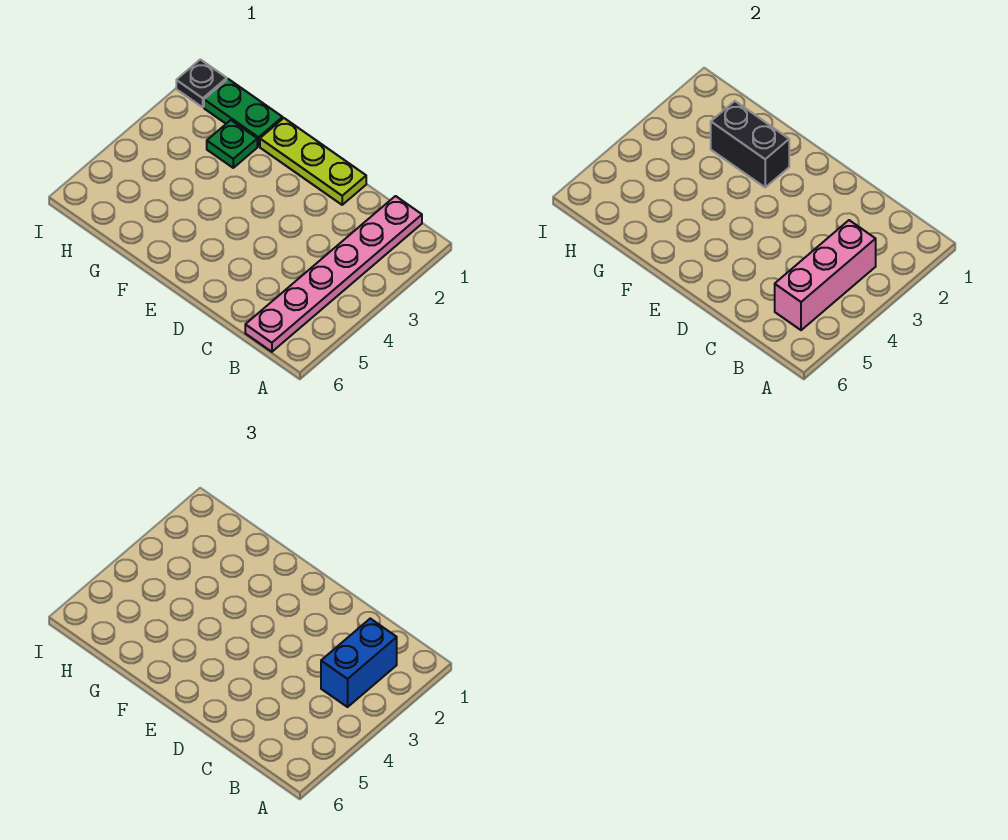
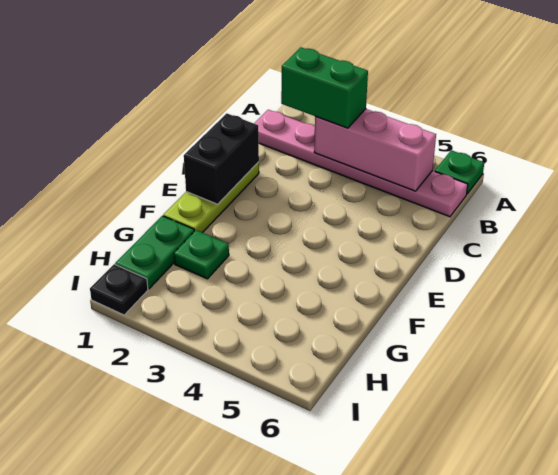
none -> green 1x1 plate [435,150,484,194]
blue 1x2 brick [321,619,397,707] -> green 1x2 brick [281,47,368,128]
black 1x2 brick [711,101,789,187] -> black 1x2 brick moved to [184,113,259,204]

